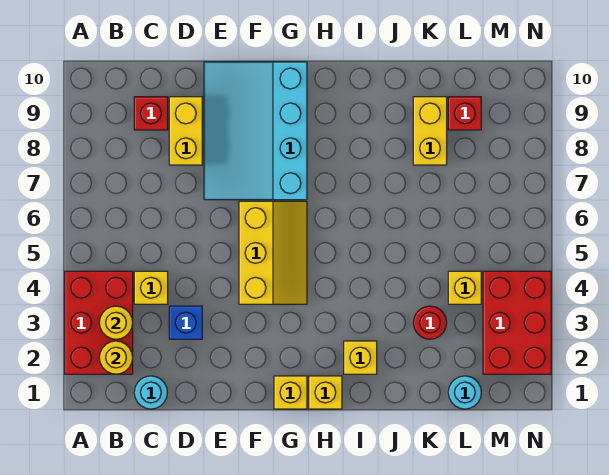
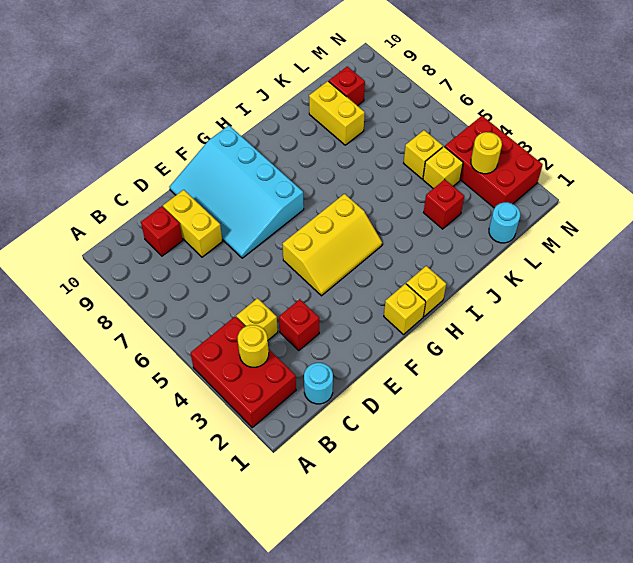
yellow 1x1 round brick [99,341,133,374] -> yellow 1x1 round brick moved to [471,132,502,174]
blue 1x1 brick [169,306,202,339] -> red 1x1 brick [279,299,319,350]
yellow 2x3 slope [239,201,307,304] -> yellow 2x3 slope turned to [283,194,382,296]
yellow 1x1 brick [344,341,377,374] -> yellow 1x1 brick moved to [404,130,443,179]
red 1x1 round brick [413,306,447,339] -> red 1x1 brick [423,179,464,229]

